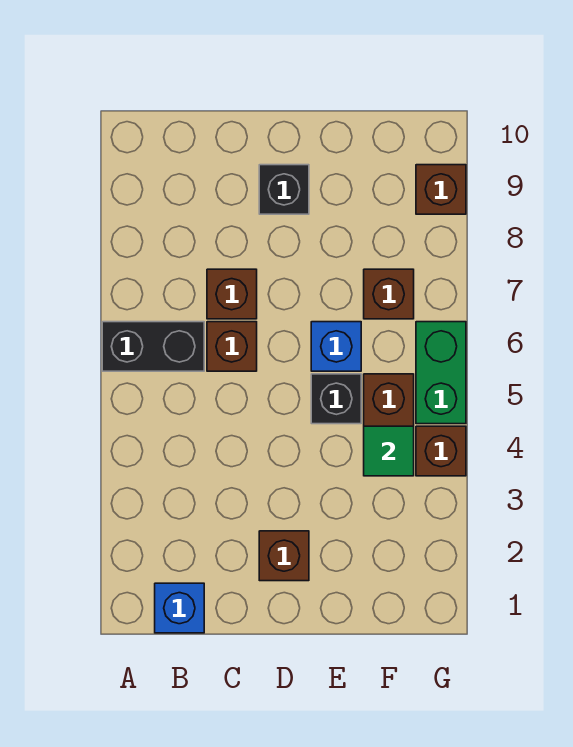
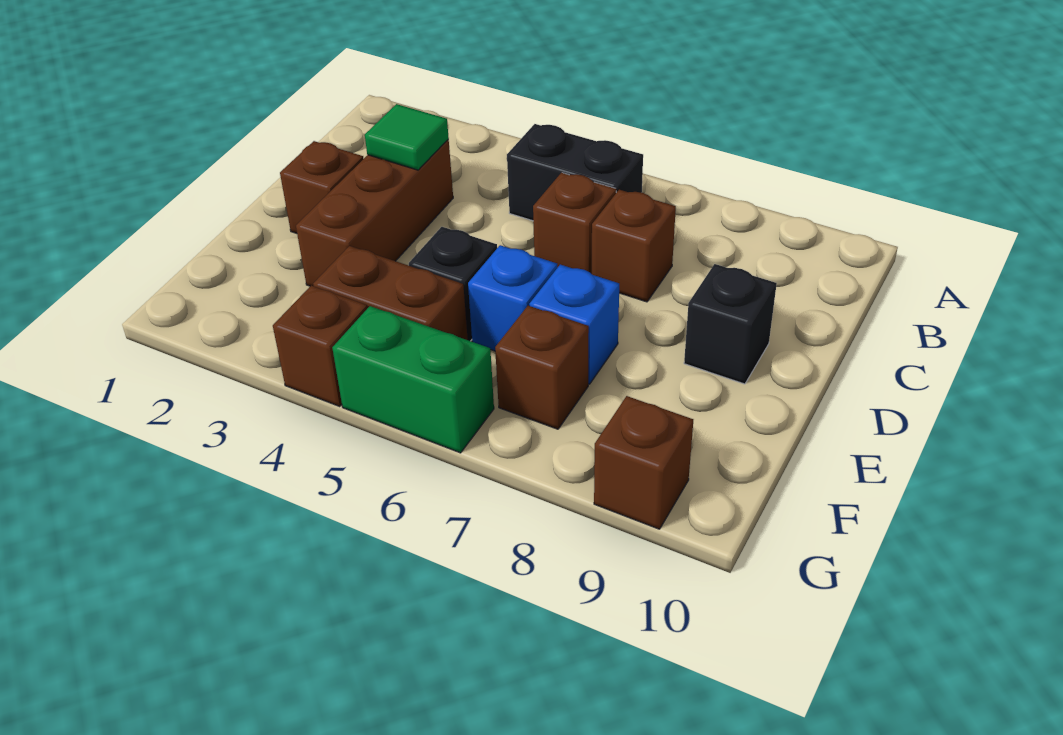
black 1x2 brick [102,322,204,371] -> black 1x2 brick turned to [507,124,643,221]
blue 1x1 brick [155,583,204,633] -> blue 1x1 brick moved to [529,265,619,384]
none -> brown 1x3 brick [296,140,453,286]
green 1x1 tile [364,426,414,476] -> green 1x1 tile moved to [365,104,449,170]

